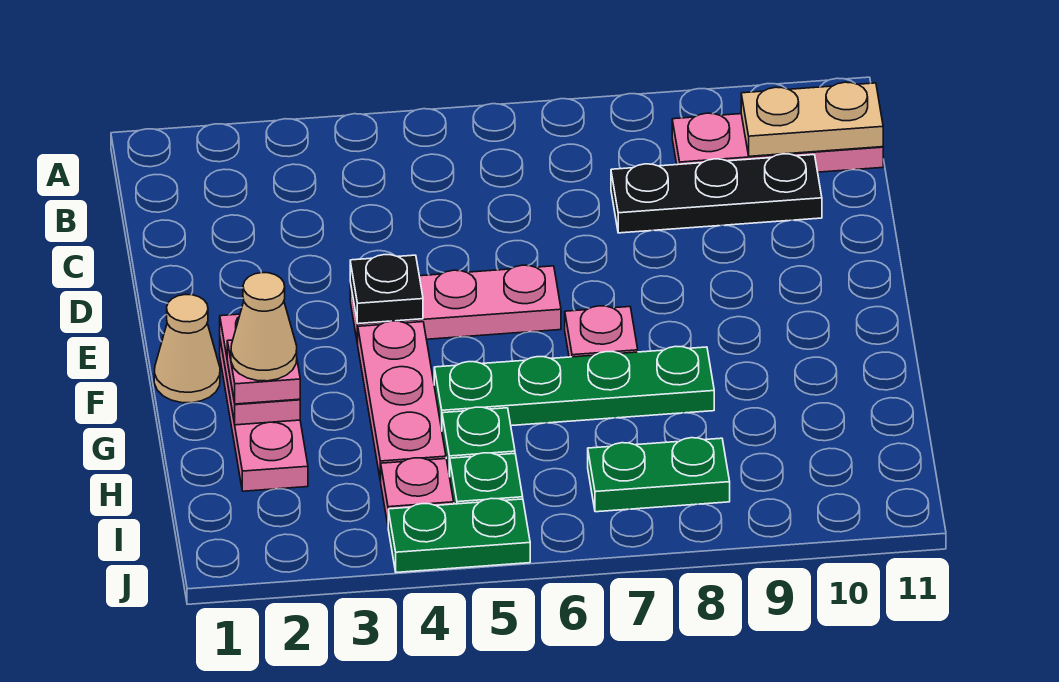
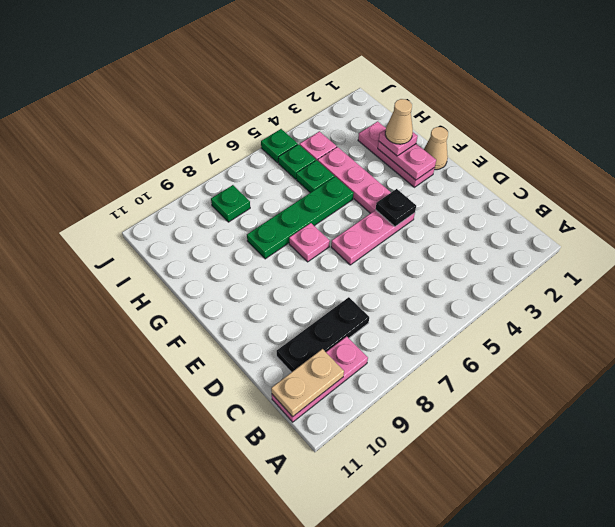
green 1x2 plate [588,438,730,512] -> green 1x1 plate [211,185,250,222]
green 1x2 plate [388,498,530,572] -> green 1x1 plate [261,129,298,163]

